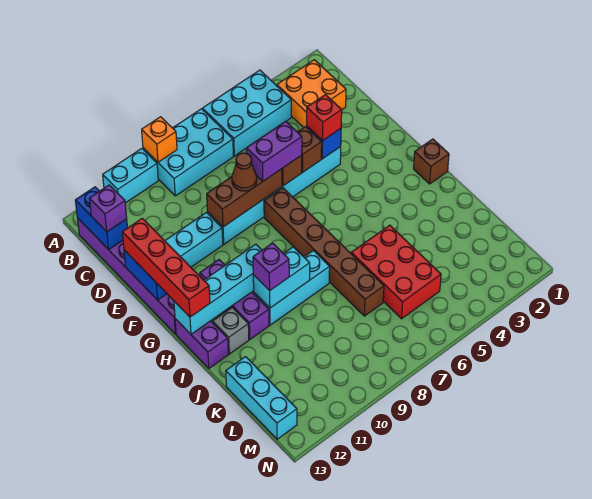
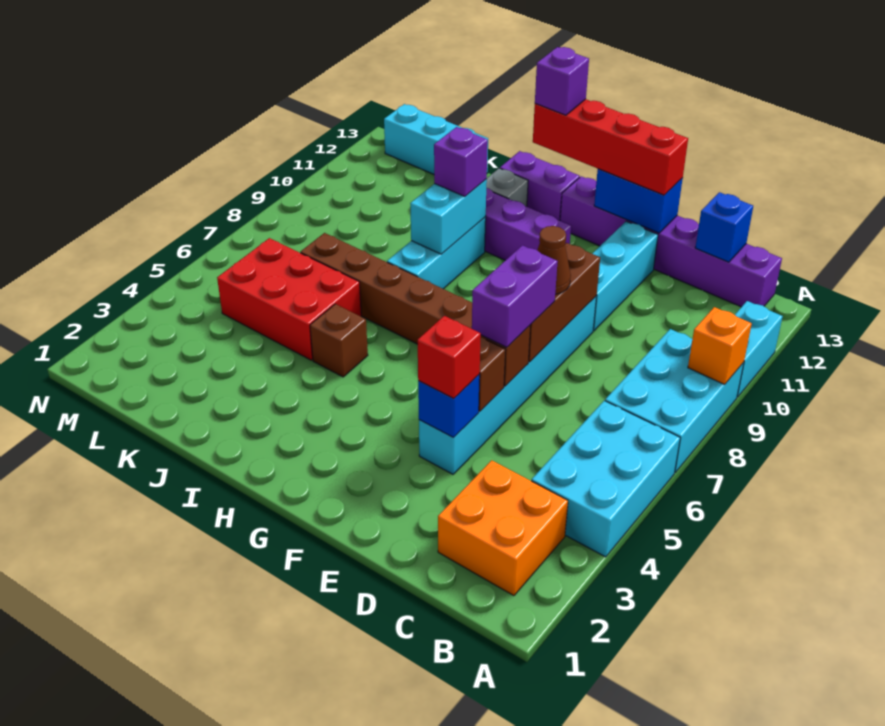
blue 1x2 brick [75,187,127,250] -> blue 1x1 brick [695,192,753,262]
purple 1x1 brick [89,185,127,232] -> purple 1x1 brick moved to [535,47,589,115]
brown 1x1 brick [414,139,449,184] -> brown 1x1 brick moved to [310,304,368,377]
cyan 1x4 brick [174,244,262,334] -> none

